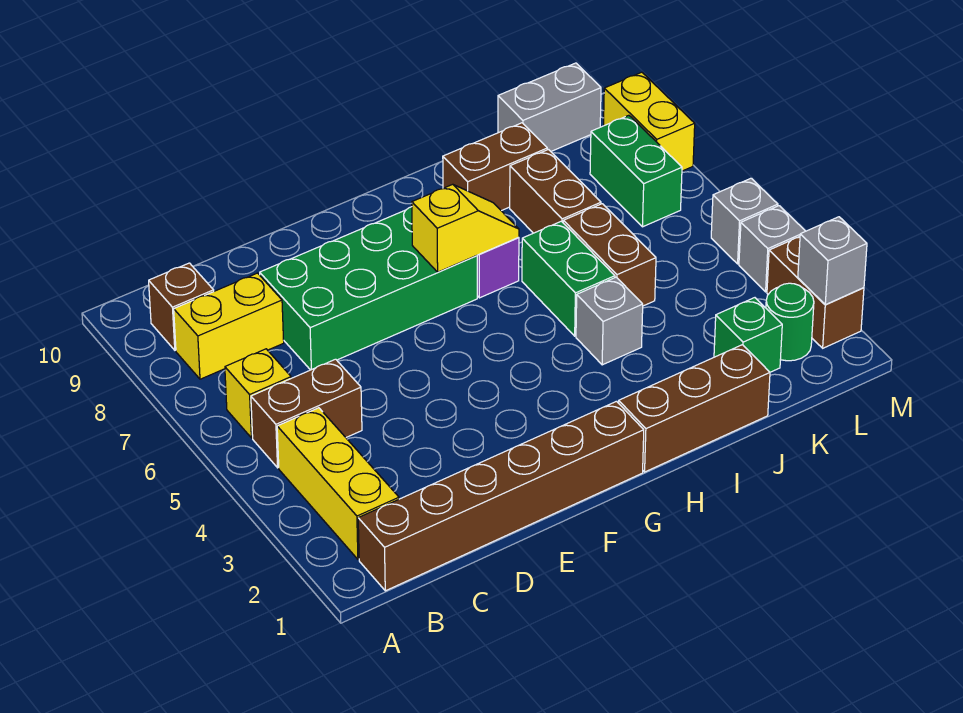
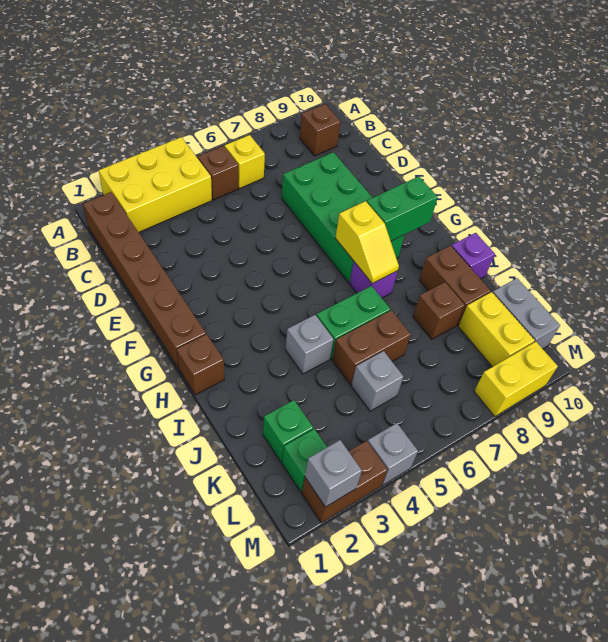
yellow 1x3 brick [277,408,399,559] -> yellow 2x3 brick [99,137,212,232]
brown 1x2 brick [251,359,362,468] -> brown 1x1 brick [198,146,238,200]
yellow 1x2 brick [174,273,284,379] -> yellow 1x2 brick moved to [458,292,535,367]
brown 1x3 brick [619,345,770,472] -> brown 1x1 brick [177,334,224,395]
none -> purple 1x1 brick [452,233,495,279]
brown 1x2 brick [510,150,601,233] -> brown 1x1 brick [413,282,465,339]
green 1x1 round brick [766,283,814,361] -> green 1x1 brick [282,429,327,492]
green 1x2 brick [590,115,682,227] -> green 1x2 brick moved to [367,176,438,241]
grey 1x1 brick [711,178,778,264] -> grey 1x1 brick moved to [351,351,403,411]

